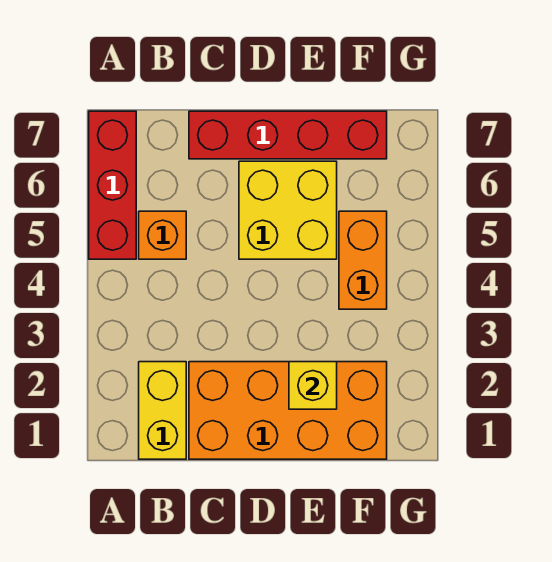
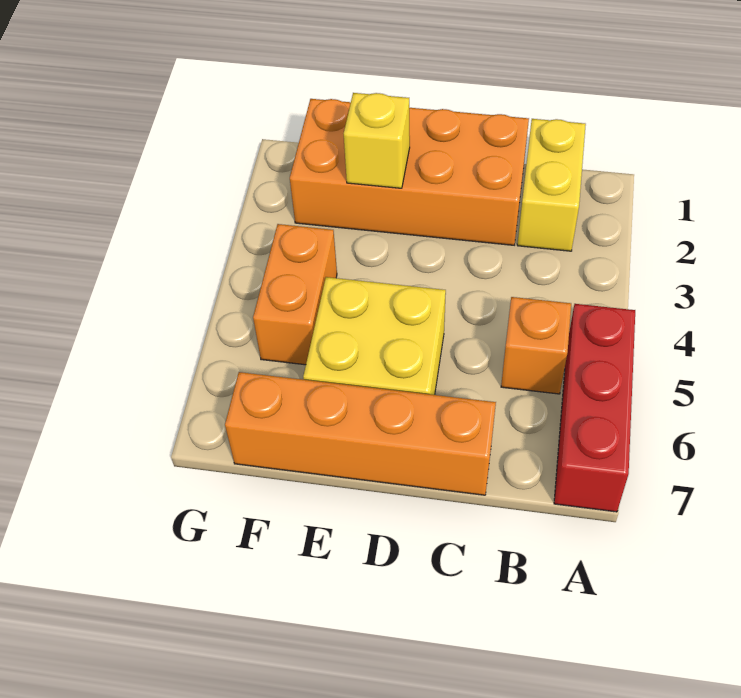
red 1x4 brick [189,111,387,159] -> orange 1x4 brick [225,372,496,495]

